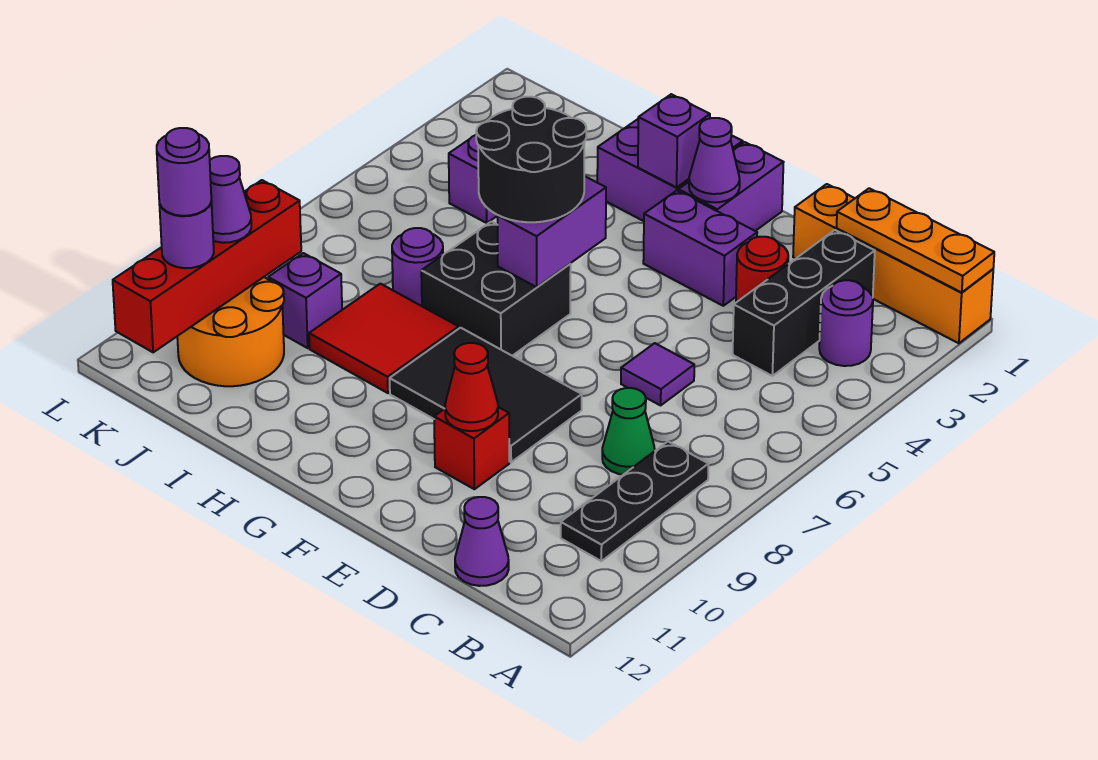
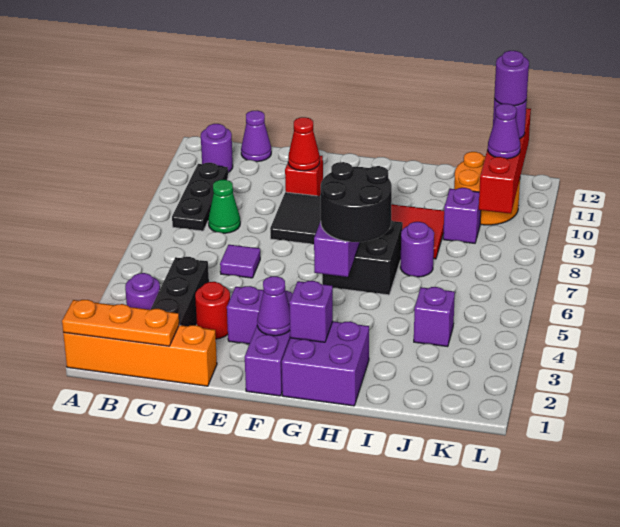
none -> purple 1x1 round brick [201,124,233,172]

